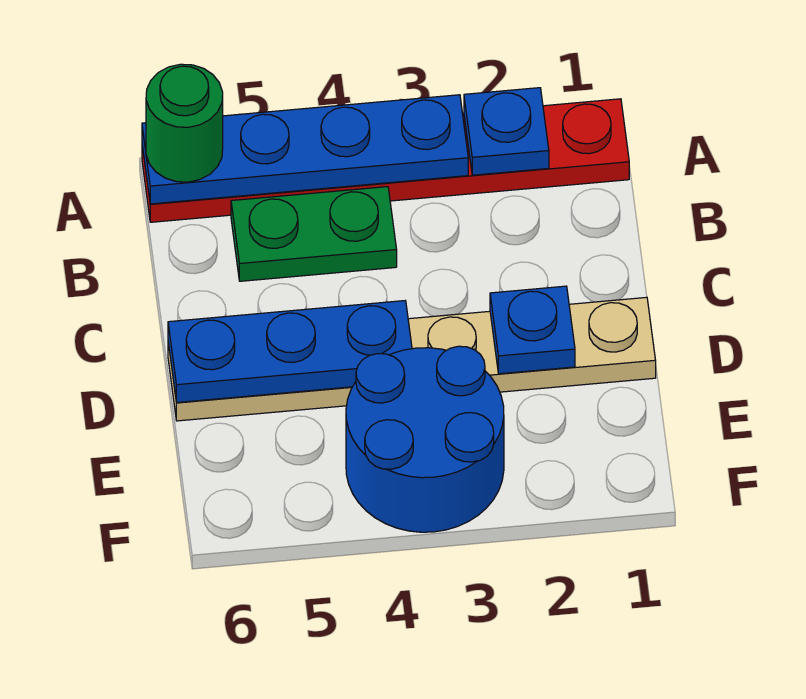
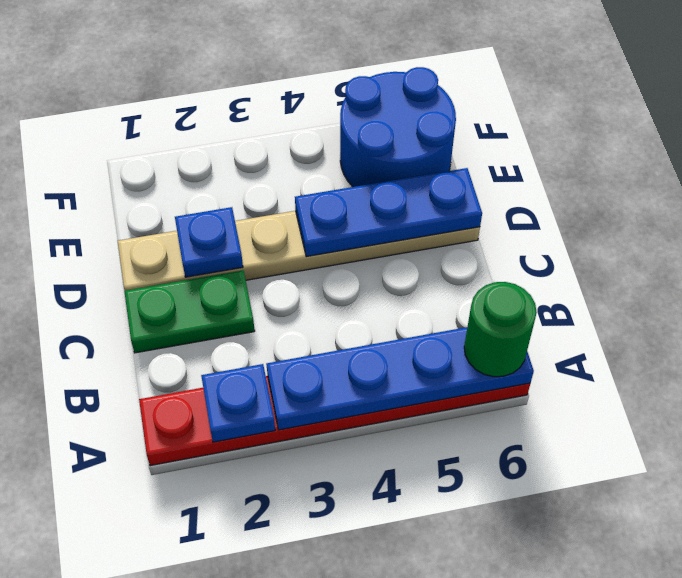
green 1x2 plate [231,187,397,281] -> green 1x2 plate moved to [124,270,255,353]
blue 2x2 round brick [346,346,504,532] -> blue 2x2 round brick moved to [340,67,456,187]

